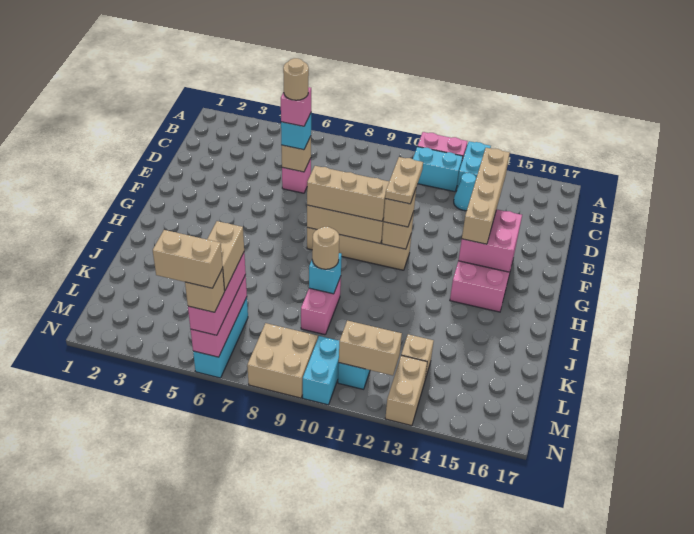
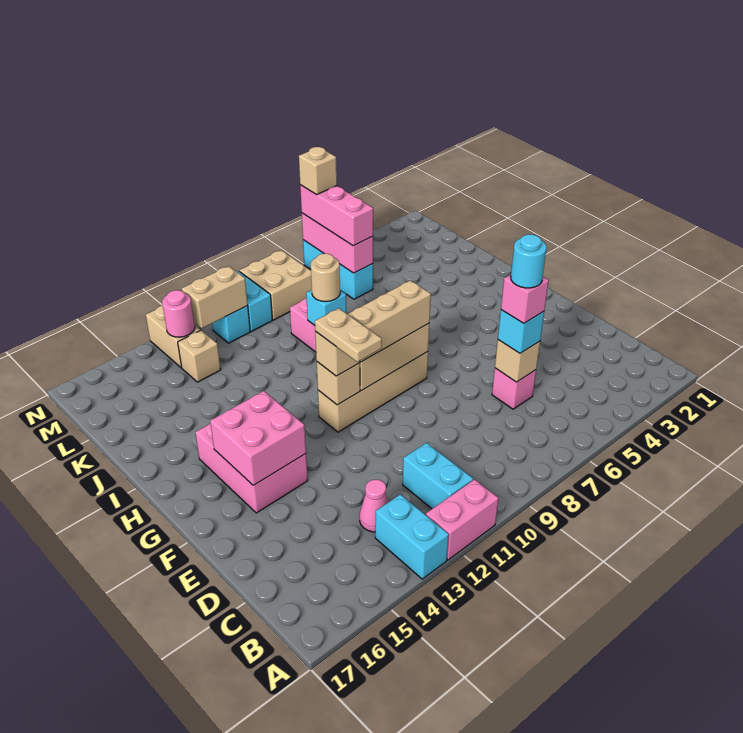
cyan 1x2 brick [413,147,463,192] -> cyan 1x2 brick turned to [403,443,473,509]
cyan 1x1 cone [454,173,476,211] -> pink 1x1 cone [359,480,388,532]
tan 1x1 round brick [283,58,309,100] -> cyan 1x1 round brick [511,234,547,288]
tan 1x4 brick [462,148,510,244] -> none
tan 1x2 brick [207,221,244,291] -> none
none -> pink 1x1 round brick [162,290,195,337]
tan 1x2 brick [153,230,223,288] -> none

